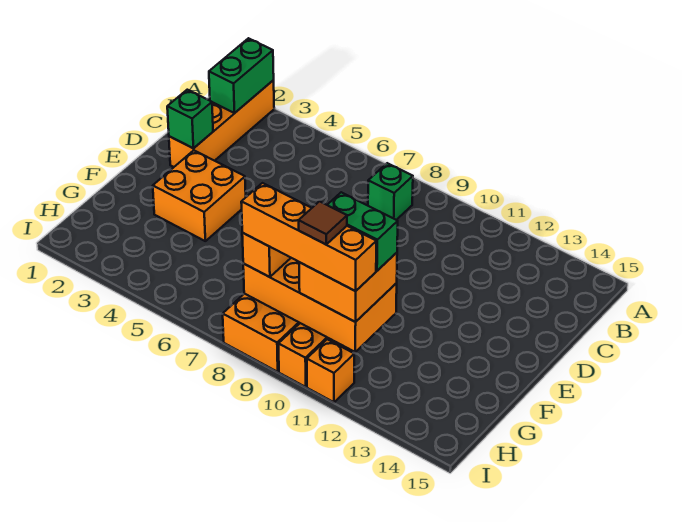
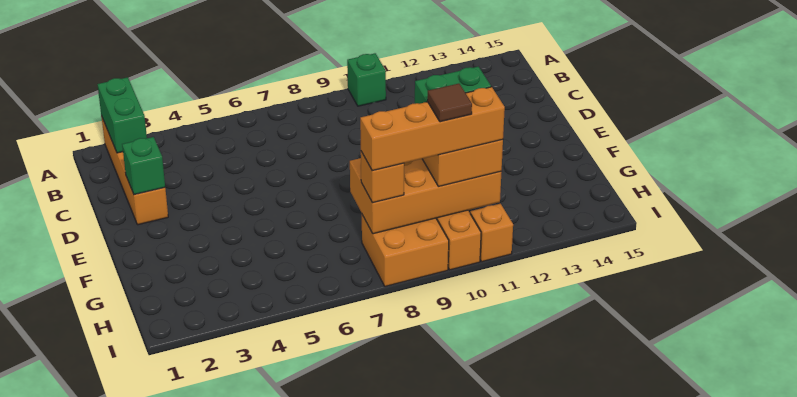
green 1x1 brick [368,163,413,220] -> green 1x1 brick moved to [347,53,386,106]
orange 2x2 brick [153,150,246,241] -> none

